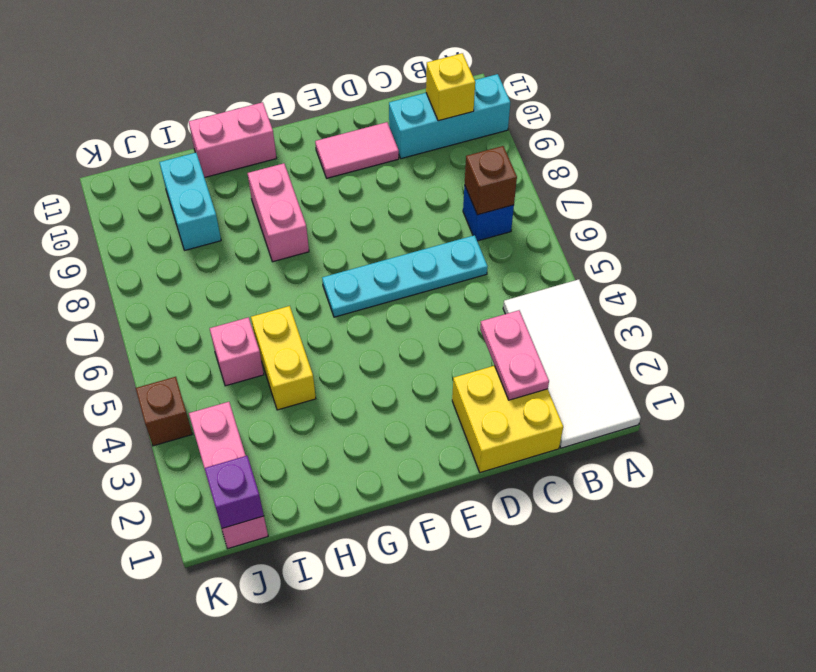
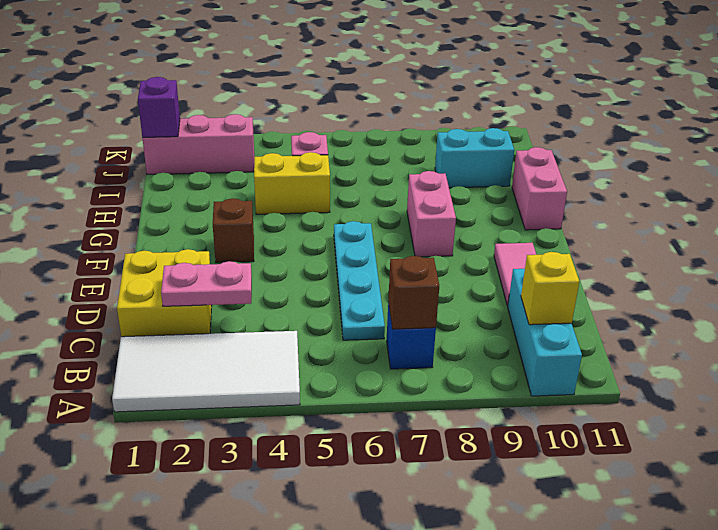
pink 1x2 brick [248,163,309,262] -> pink 1x2 brick turned to [407,171,456,257]
brown 1x1 brick [136,377,192,446] -> brown 1x1 brick moved to [213,198,254,263]

